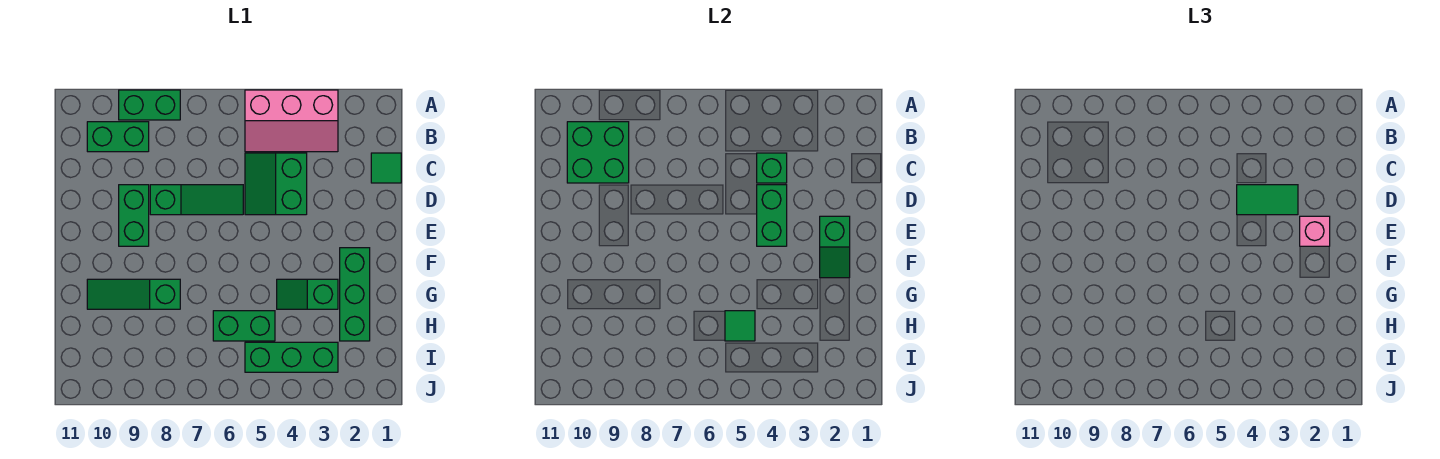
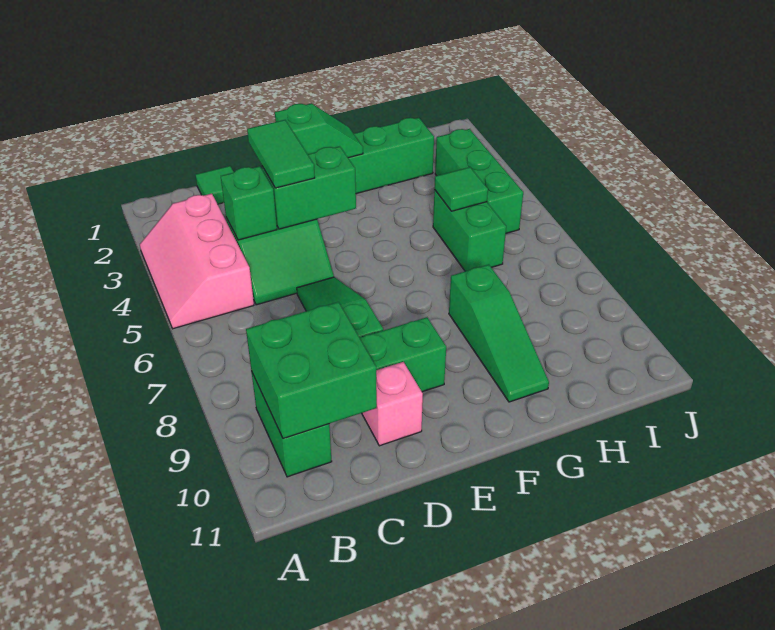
pink 2x3 slope [245,90,338,152] -> pink 2x3 slope turned to [140,194,254,329]
green 1x2 brick [119,90,180,120] -> none
pink 1x1 brick [1300,216,1330,246] -> pink 1x1 brick moved to [362,362,423,446]
green 1x2 slope [277,279,338,309] -> none

